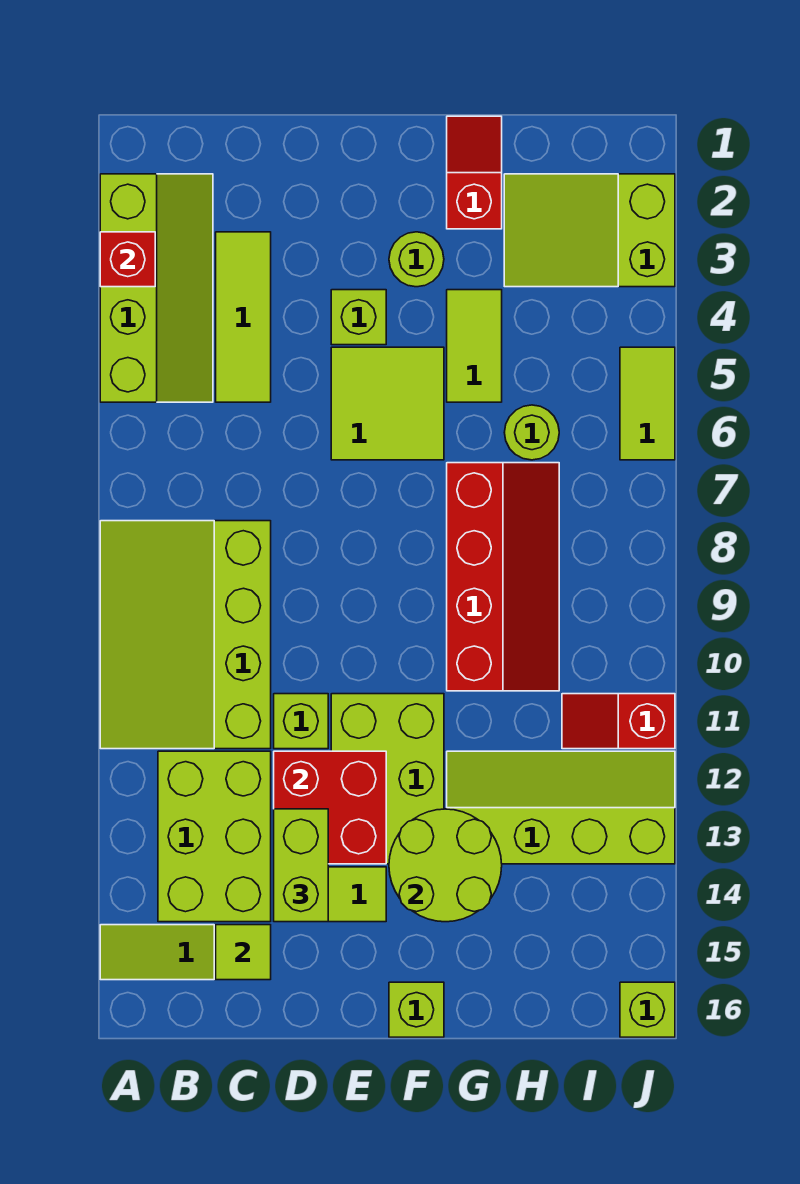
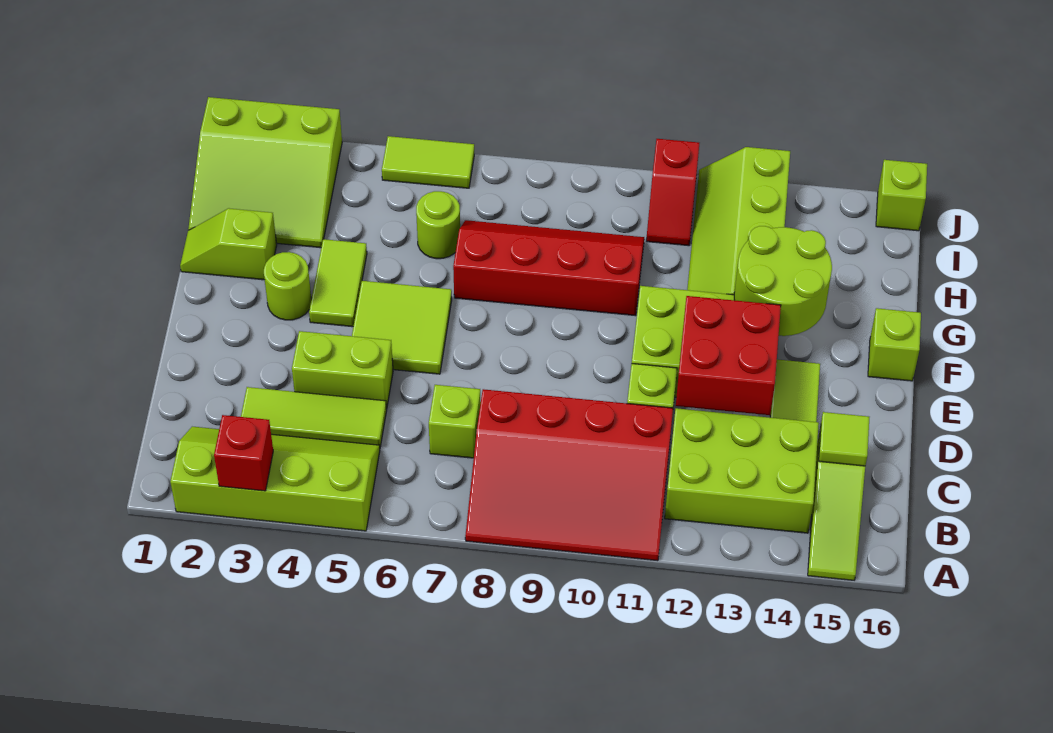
lime 3x4 slope [100,521,271,749] -> red 3x4 slope [465,389,673,561]
lime 1x2 brick [274,809,328,922] -> lime 1x2 brick moved to [292,331,393,409]
lime 1x1 brick [331,290,386,345] -> lime 1x1 brick moved to [429,385,481,458]
red 1x2 slope [447,116,502,229] -> lime 1x2 slope [180,208,277,280]
lime 1x2 tile [447,290,502,402] -> lime 1x2 tile turned to [309,239,367,327]
lime 2x3 slope [504,174,675,287] -> lime 3x3 slope [188,97,342,248]

